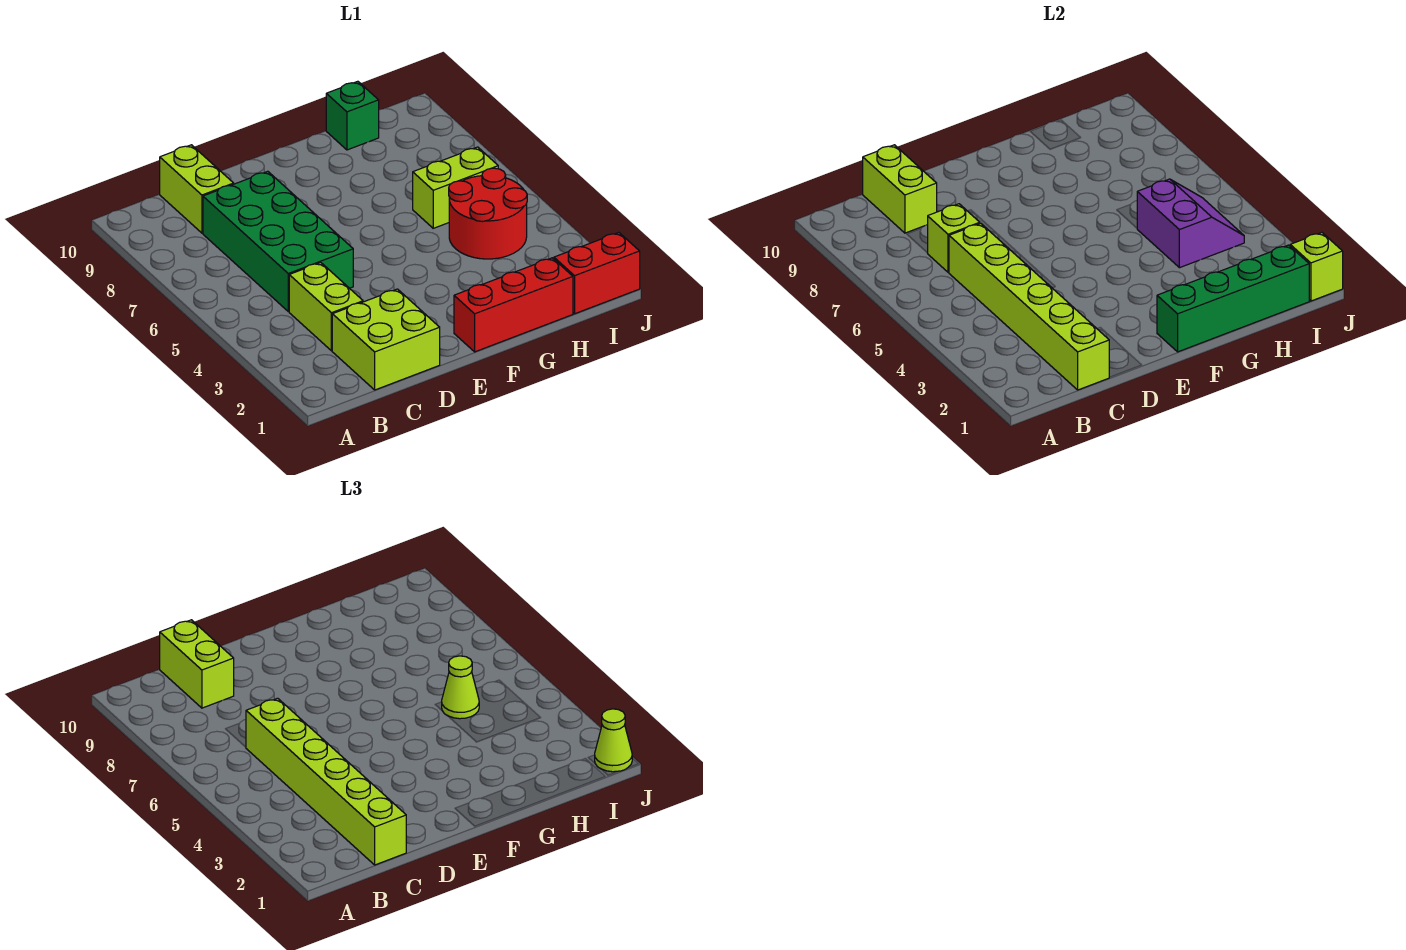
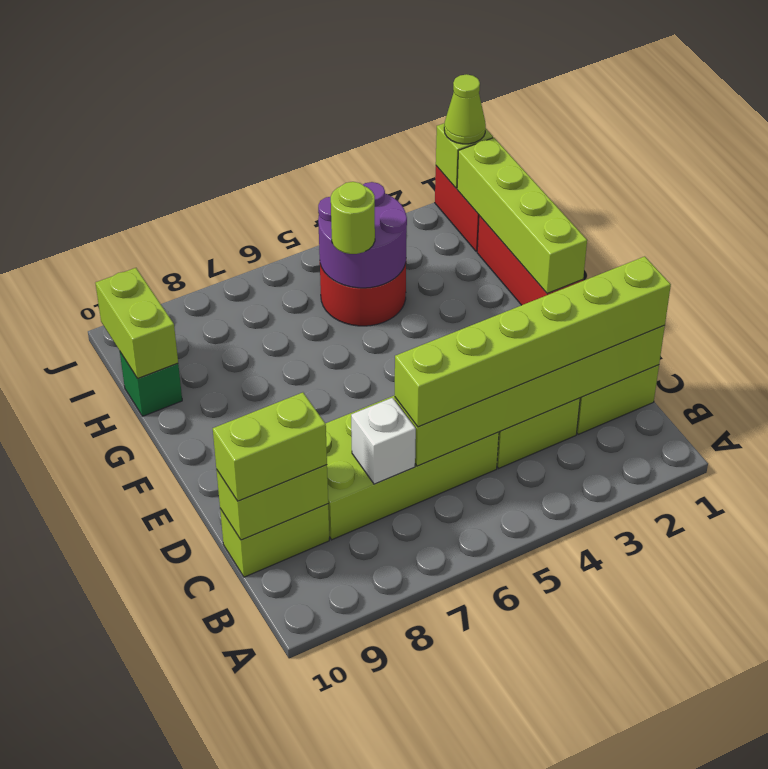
green 2x4 brick [203,171,353,312] -> lime 2x4 brick [325,395,499,540]
lime 1x1 brick [928,204,980,272] -> white 1x1 brick [351,398,416,484]
green 1x4 brick [1157,245,1309,352] -> lime 1x4 brick [457,138,587,293]
purple 2x2 slope [1137,179,1244,268] -> purple 2x2 round brick [318,182,407,288]
lime 1x1 cone [442,656,479,719] -> lime 1x1 round brick [331,182,375,254]
lime 1x2 brick [413,147,498,228] -> lime 1x2 brick moved to [95,268,178,379]

